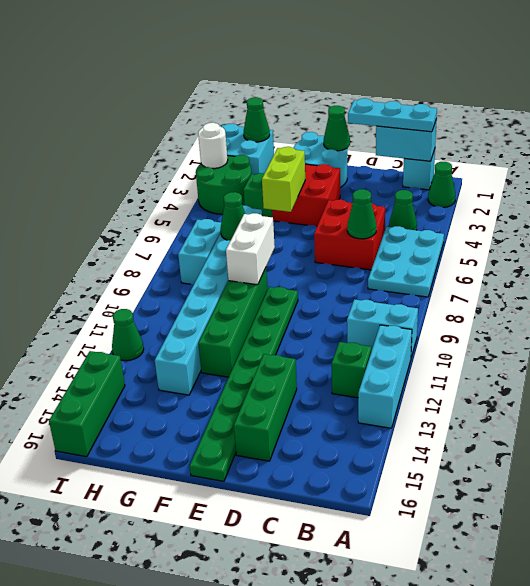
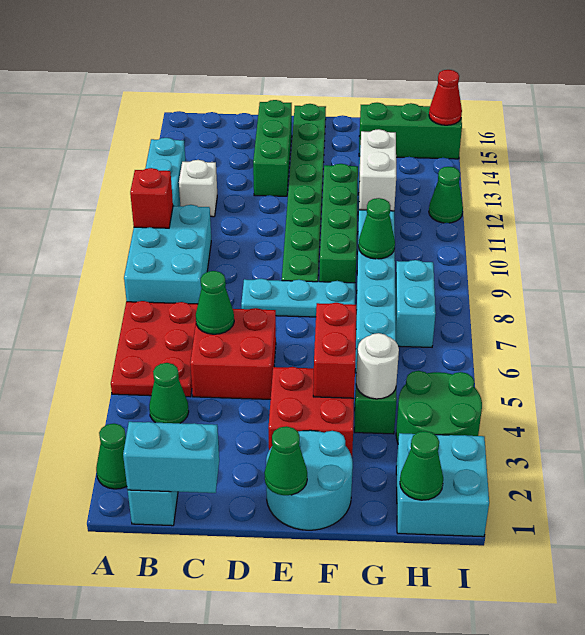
cyan 2x3 plate [368,226,444,297] -> red 2x3 plate [111,301,198,397]
cyan 1x2 brick [347,299,418,357] -> cyan 2x3 brick [124,205,211,304]
none -> red 1x1 brick [130,168,173,228]
cyan 1x3 plate [348,98,437,132] -> cyan 1x3 plate moved to [241,279,355,317]
green 1x1 brick [332,342,371,398] -> white 1x1 brick [179,160,217,217]
lime 1x2 brick [262,147,305,212] -> red 1x2 brick [313,303,356,398]
white 1x2 brick [226,213,275,285] -> white 1x2 brick moved to [359,129,396,211]
green 1x1 cone [220,192,245,241] -> green 1x1 cone moved to [358,198,395,259]
white 1x1 round brick [198,123,228,168] -> white 1x1 round brick moved to [356,333,399,399]
green 1x3 brick [49,351,125,457] -> green 1x3 brick turned to [359,103,462,159]
none -> red 1x1 cone [429,70,462,125]

